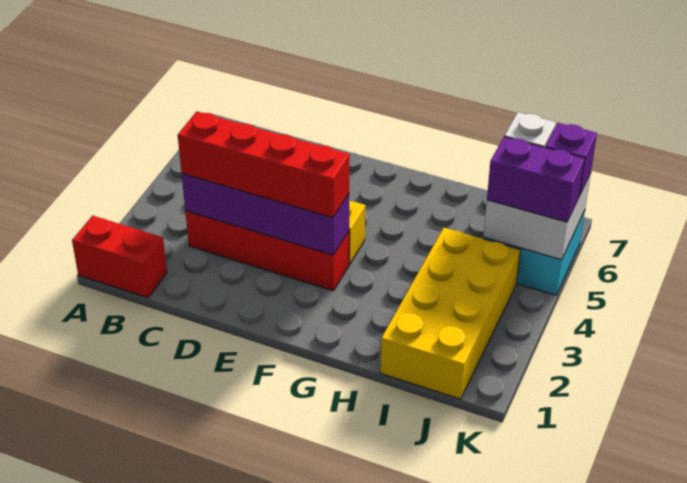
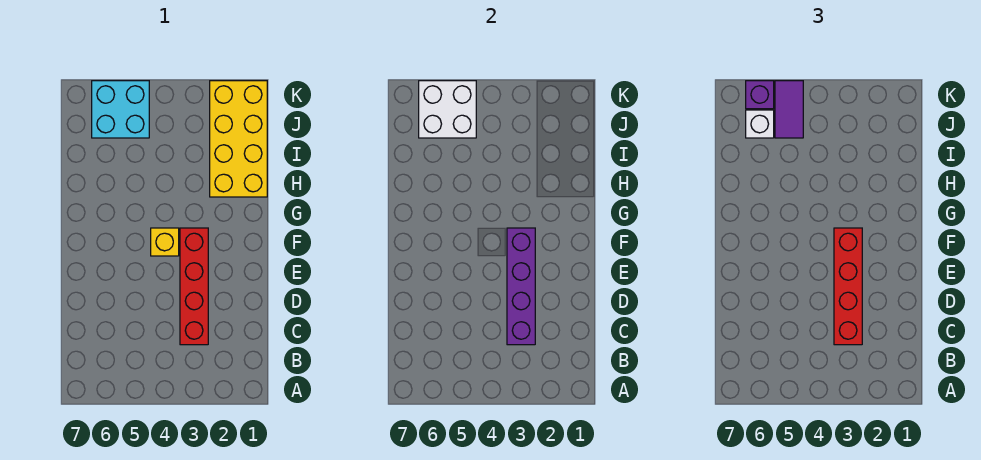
red 1x2 brick [72,216,167,298] -> none
yellow 2x4 brick [380,228,520,399] -> yellow 2x4 brick turned to [210,81,267,197]
purple 1x2 brick [487,137,585,222] -> purple 1x2 tile [775,81,803,138]

